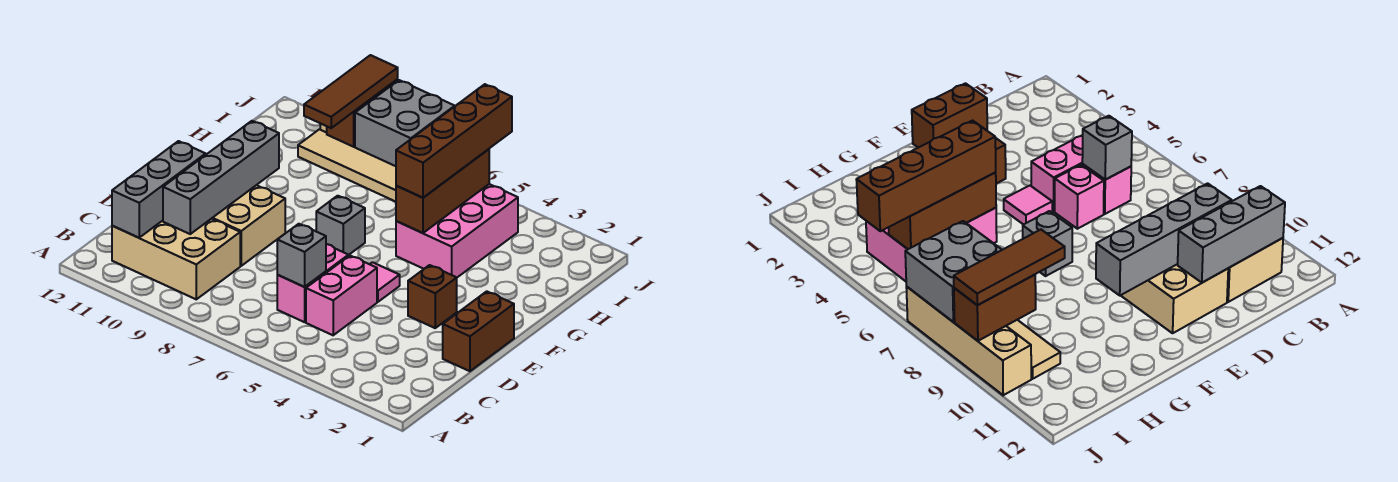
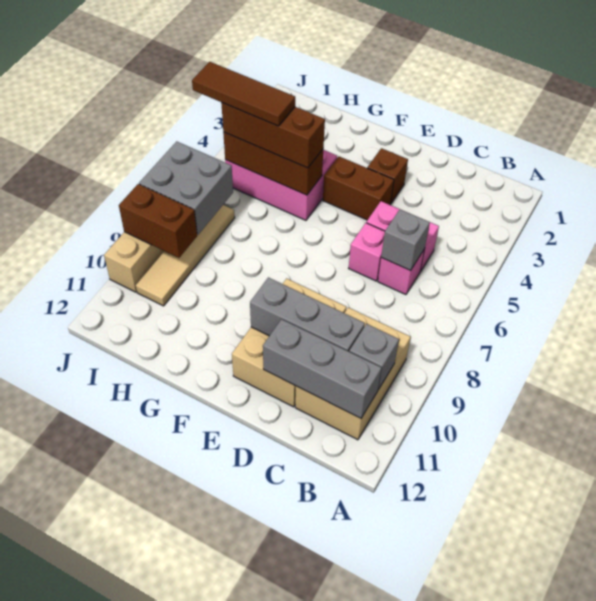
grey 1x4 brick [163,121,279,234] -> grey 1x3 brick [250,277,365,351]
brown 1x2 brick [443,291,514,371] -> brown 1x2 brick moved to [323,156,394,220]
pink 1x1 tile [370,262,400,302] -> none
grey 1x1 brick [316,196,365,255] -> grey 1x1 brick moved to [349,324,399,390]
brown 1x4 brick [396,84,512,198] -> brown 1x3 brick [221,103,325,168]
brown 1x3 tile [304,55,398,128] -> brown 1x3 tile moved to [192,62,295,126]

